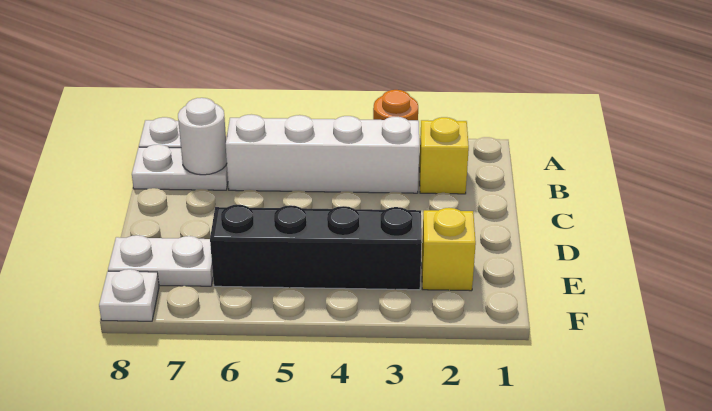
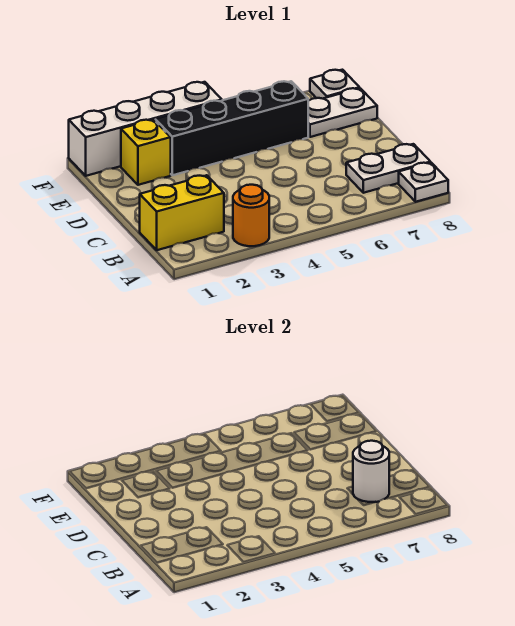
yellow 1x1 brick [419,117,469,194] -> yellow 1x2 brick [140,175,224,250]
white 1x4 brick [226,114,419,193] -> white 1x4 brick moved to [69,82,222,176]

